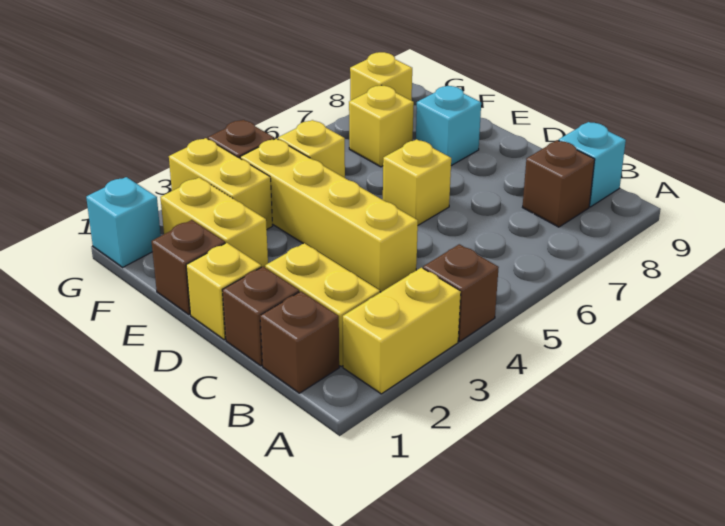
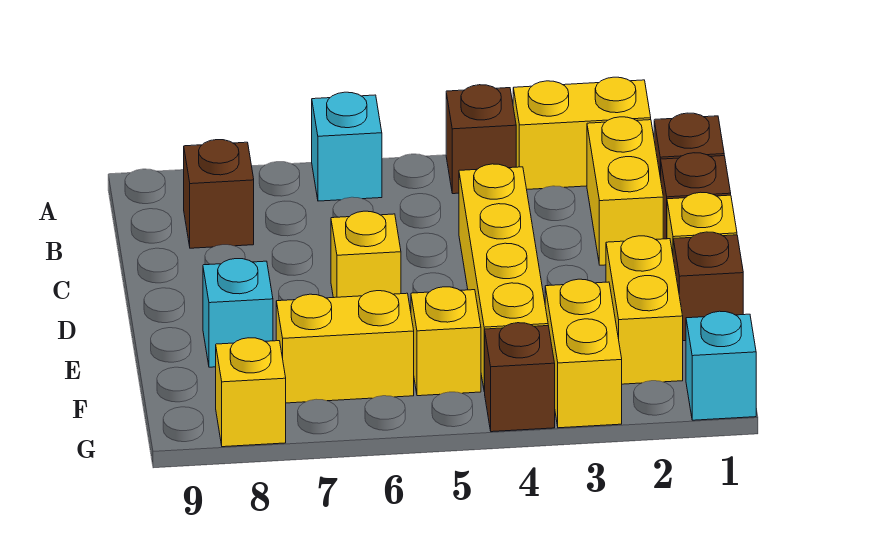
cyan 1x1 brick [559,122,626,207] -> cyan 1x1 brick moved to [312,92,382,201]
yellow 1x1 brick [349,85,414,167] -> yellow 1x2 brick [276,291,414,403]

